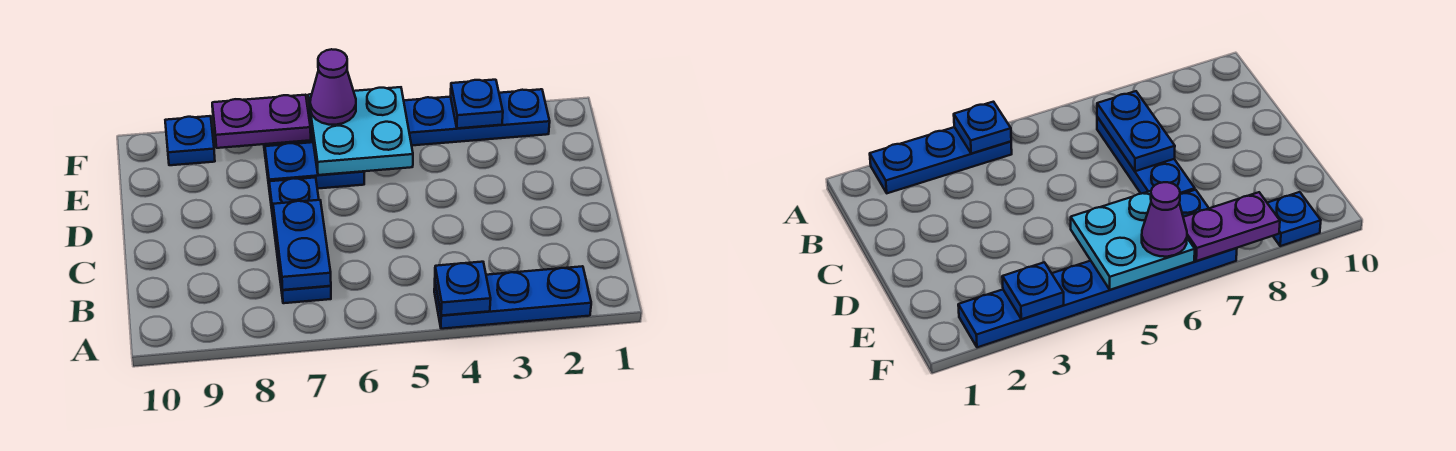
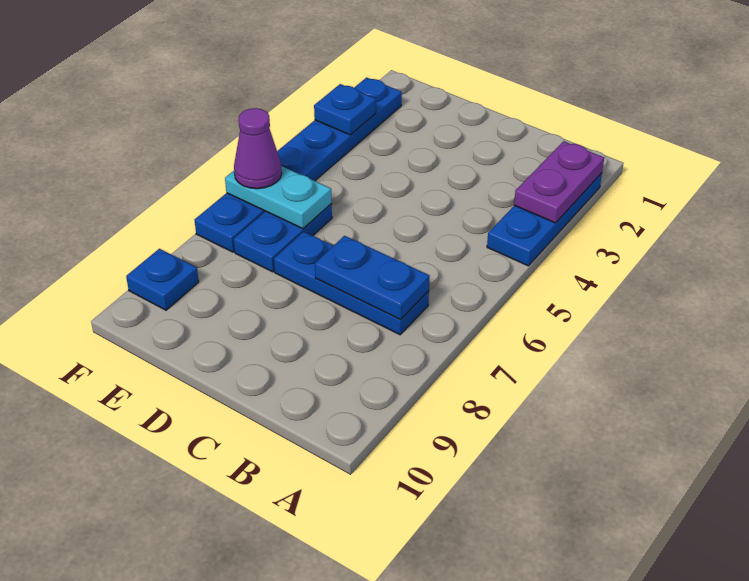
blue 1x1 plate [435,262,491,316] -> none
cyan 2x2 plate [308,87,413,175] -> cyan 1x2 plate [225,166,332,229]
purple 1x2 plate [212,95,311,148] -> purple 1x2 plate moved to [514,141,604,223]

